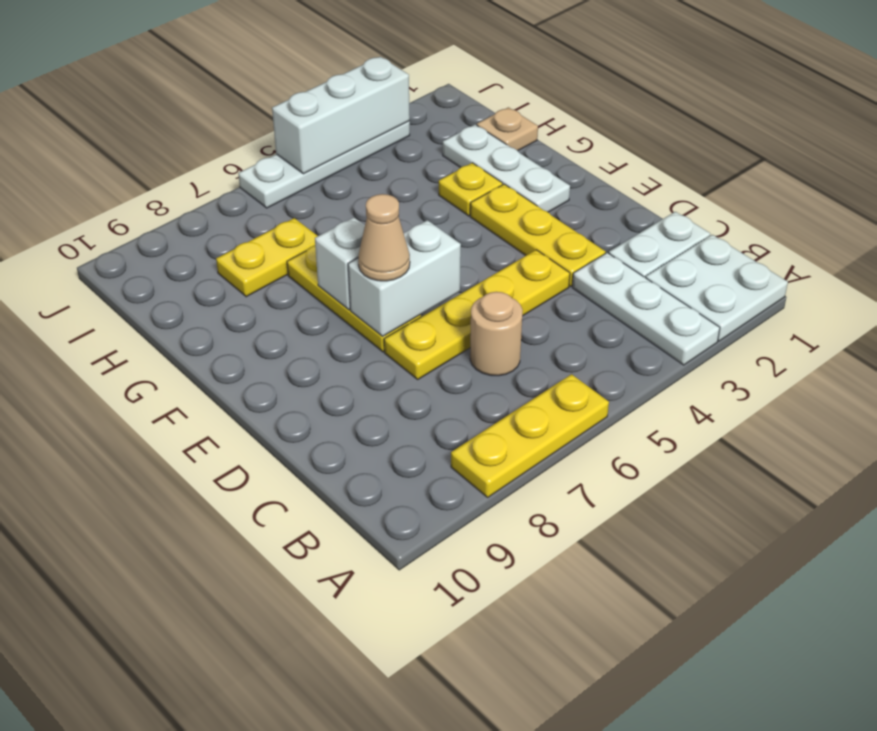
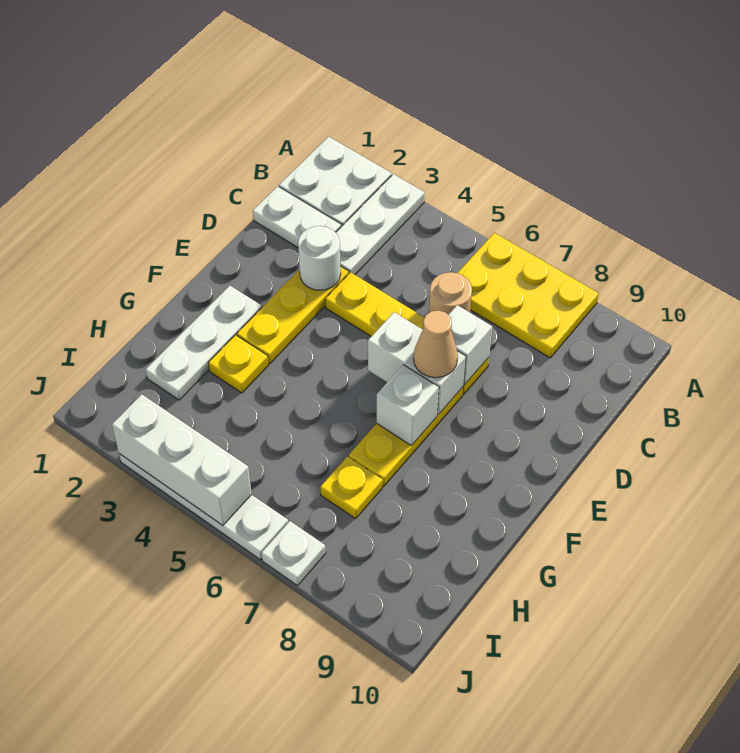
yellow 1x3 plate [451,374,609,497] -> yellow 2x3 plate [458,233,599,358]
none -> white 1x1 round brick [298,226,341,290]
none -> white 1x1 brick [449,305,492,385]
tan 1x1 plate [477,107,538,151] -> none
yellow 1x2 plate [216,218,317,297] -> yellow 1x1 plate [320,456,383,519]
none -> white 1x1 plate [261,521,326,586]

